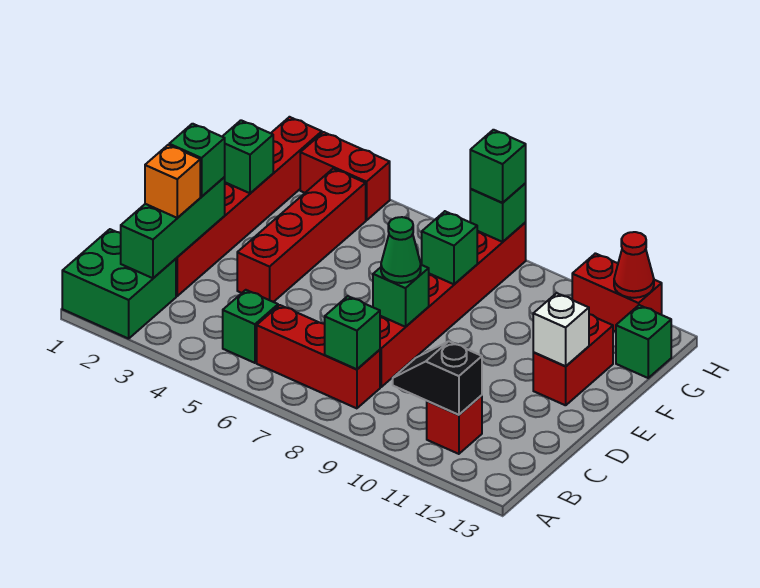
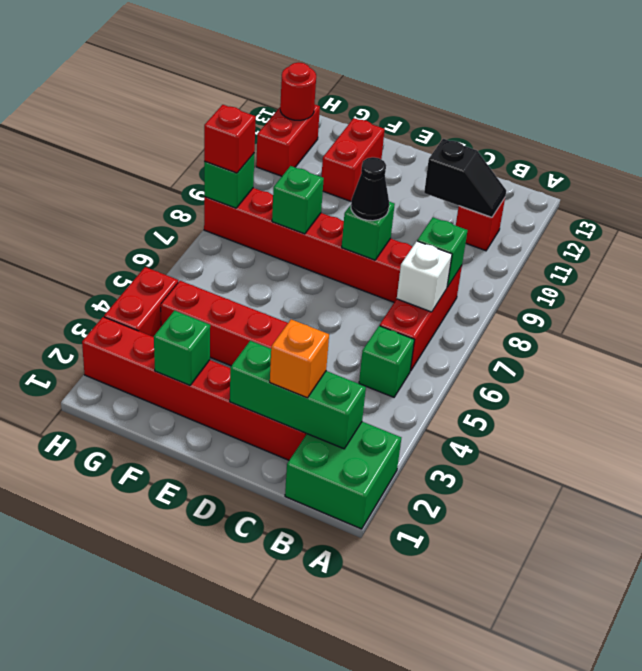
black 1x2 slope [393,341,482,415] -> black 1x2 slope turned to [424,139,506,217]
green 1x1 brick [169,124,225,197] -> none
green 1x1 cone [381,217,421,283] -> black 1x1 cone [351,157,389,221]
red 1x2 brick [533,314,613,405] -> red 1x2 brick turned to [321,118,385,201]
white 1x1 brick [533,293,589,366] -> white 1x1 brick moved to [397,241,452,312]
green 1x1 brick [616,305,671,378] -> none
green 1x1 brick [470,130,526,203] -> red 1x1 brick [204,105,256,173]
red 1x1 cone [614,232,654,298] -> red 1x1 round brick [280,62,316,120]

